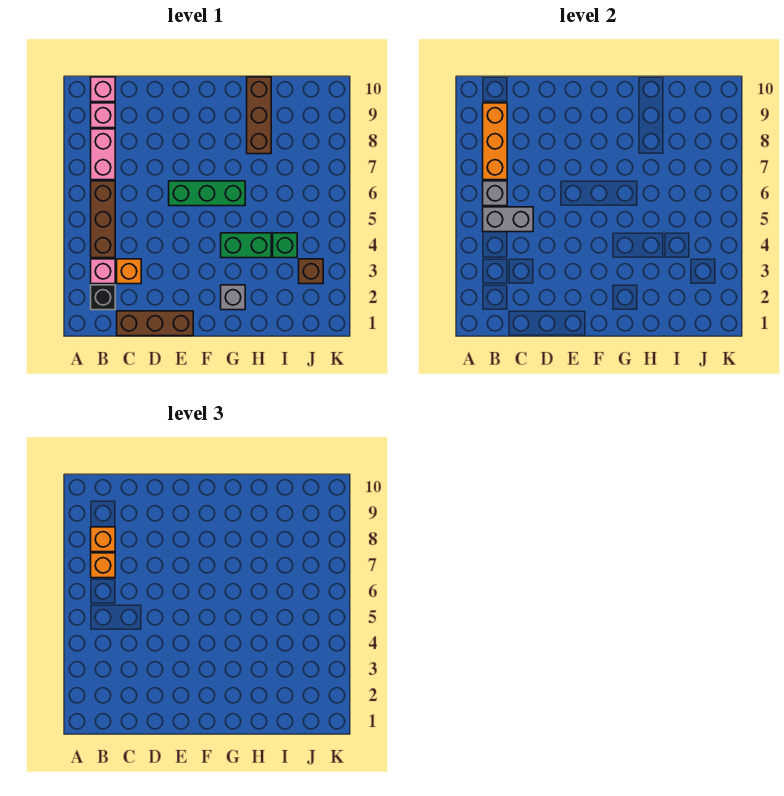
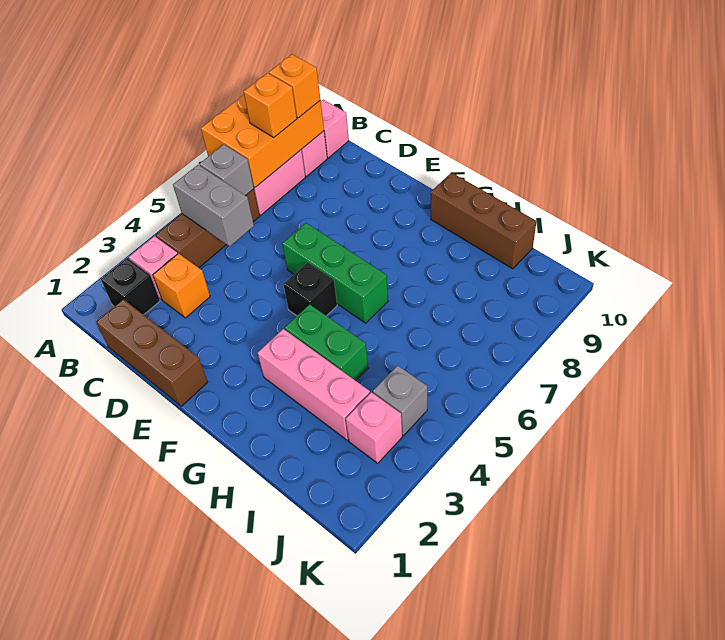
orange 1x3 brick [483,103,507,180] -> orange 2x3 brick [201,95,324,187]
orange 1x1 brick [91,553,115,578] -> orange 1x1 brick moved to [269,54,320,118]
none -> black 1x1 brick [283,262,337,316]
grey 1x1 brick [221,285,245,310] -> grey 1x1 brick moved to [373,365,427,436]
none -> pink 1x3 brick [258,329,370,440]
brown 1x3 brick [247,77,271,154] -> brown 1x3 brick turned to [431,173,536,269]
green 1x1 brick [273,233,297,258] -> none
brown 1x1 brick [299,259,323,284] -> pink 1x1 brick [346,392,402,463]

